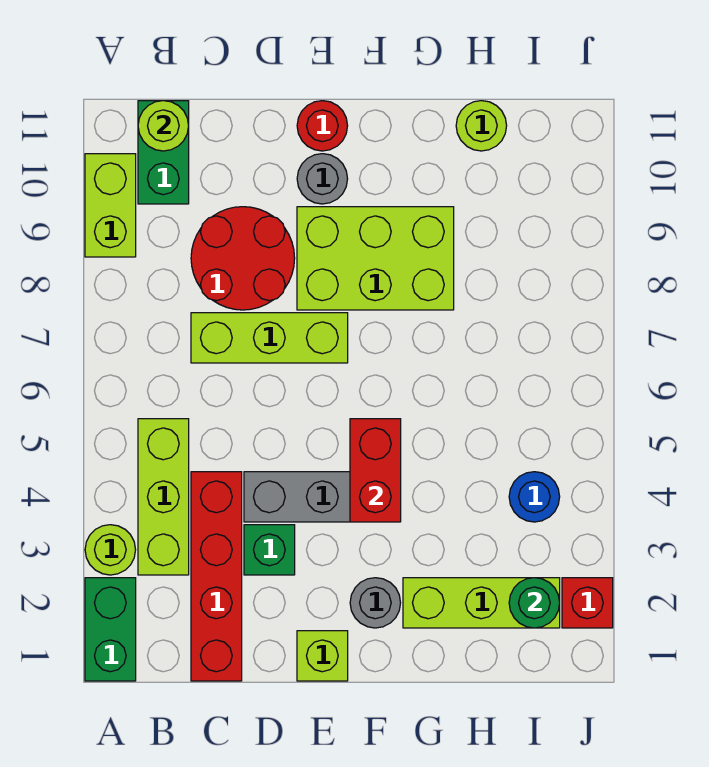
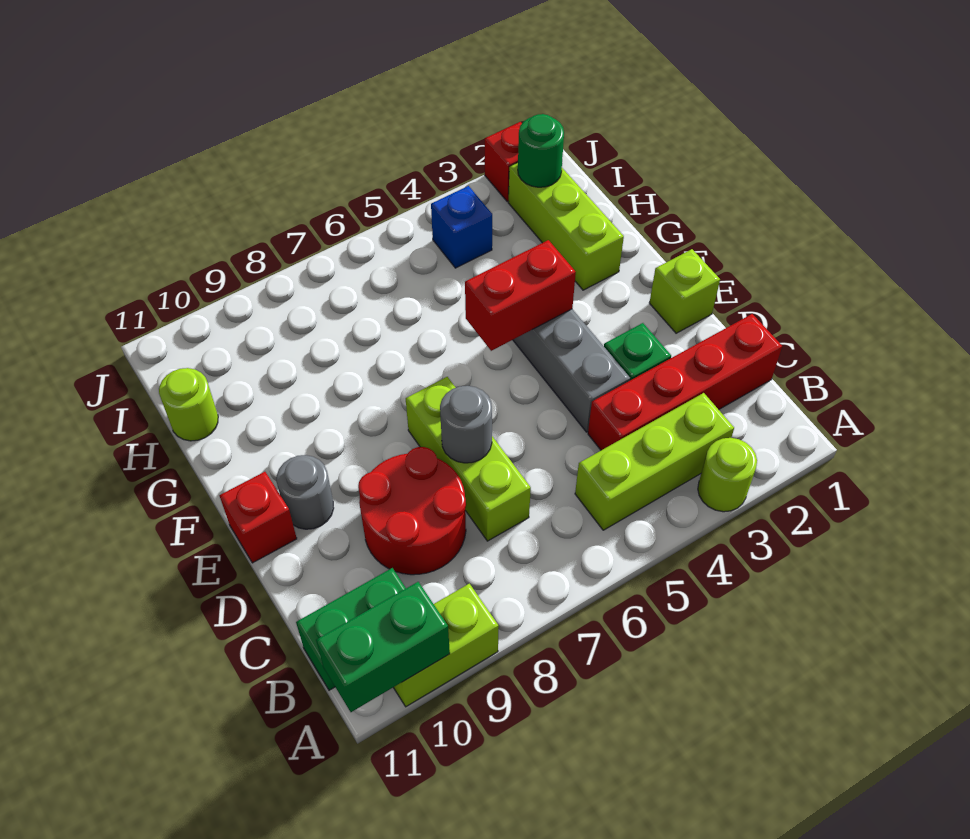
green 1x2 brick [85,578,136,681] -> green 1x2 brick moved to [316,582,450,712]
lime 1x1 round brick [138,101,189,151] -> none
lime 2x3 brick [297,207,454,310] -> none
red 1x1 round brick [297,101,348,151] -> red 1x1 brick [219,472,297,563]
grey 1x1 round brick [350,578,401,628] -> grey 1x1 round brick moved to [440,386,492,463]
blue 1x1 round brick [509,472,560,522] -> blue 1x1 brick [431,186,492,268]

